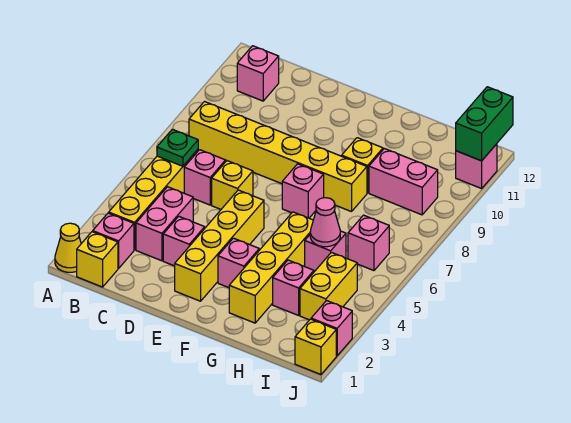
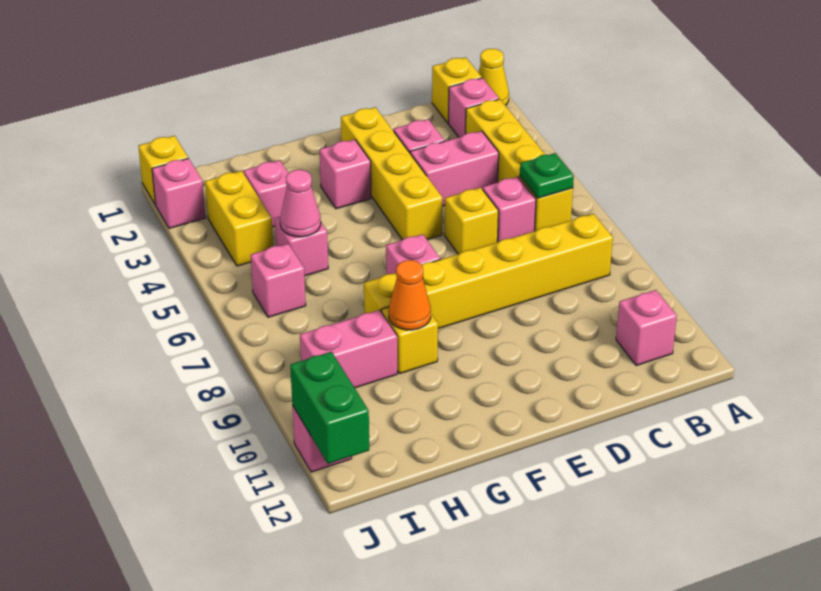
pink 1x2 brick [136,187,193,261] -> pink 1x2 brick turned to [410,131,499,206]
yellow 1x4 brick [229,212,313,323] -> none
none -> orange 1x1 cone [389,260,431,330]

